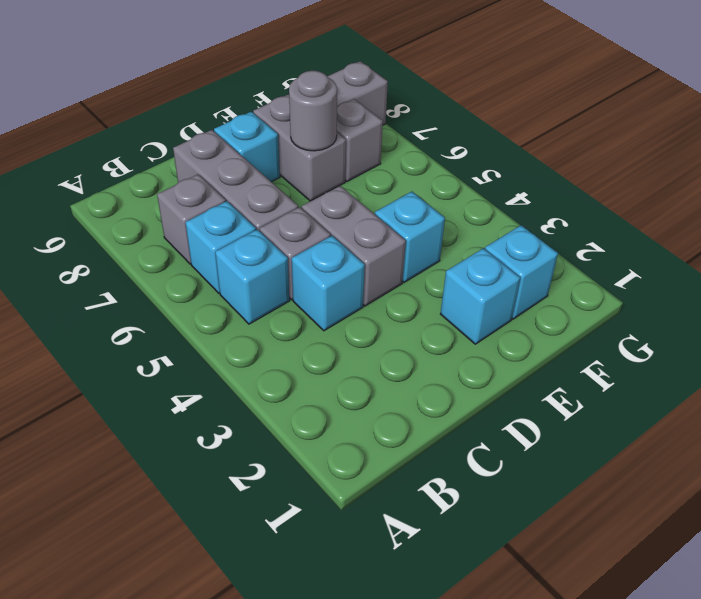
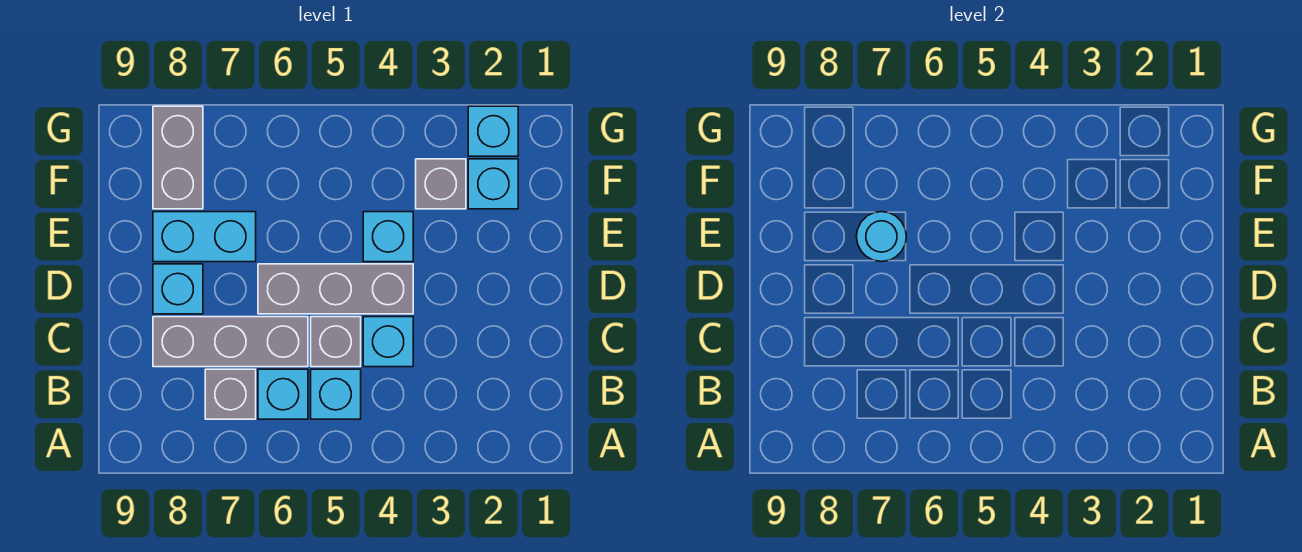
grey 1x2 brick [302,186,406,306] -> grey 1x3 brick [258,264,413,314]
cyan 1x1 brick [441,248,520,344] -> cyan 1x1 brick moved to [468,106,518,156]
grey 1x2 brick [253,94,346,201] -> cyan 1x2 brick [153,212,256,262]
grey 1x1 round brick [289,71,337,151] -> cyan 1x1 round brick [857,212,906,262]
grey 1x1 brick [337,99,383,181] -> grey 1x1 brick moved to [416,159,466,209]

